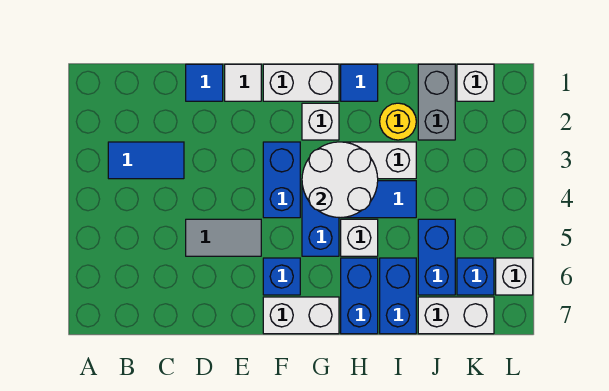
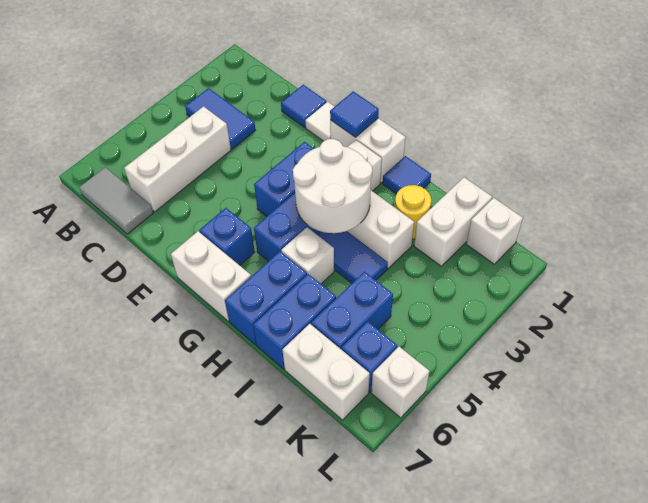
none -> white 1x3 brick [124,107,231,212]
grey 1x2 tile [186,219,261,256] -> grey 1x2 tile moved to [79,167,153,234]
none -> blue 1x1 tile [330,91,379,137]
grey 1x2 brick [418,64,455,140] -> white 1x2 brick [414,177,492,266]

